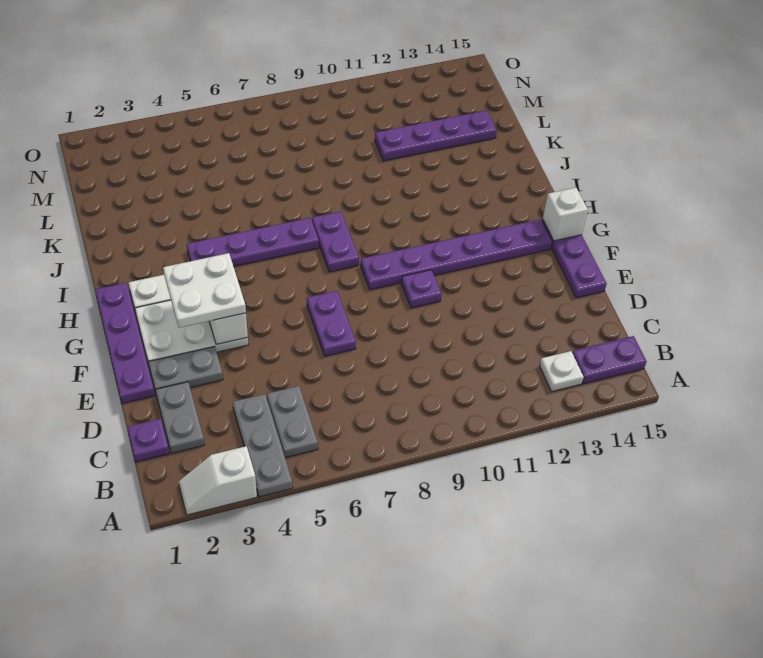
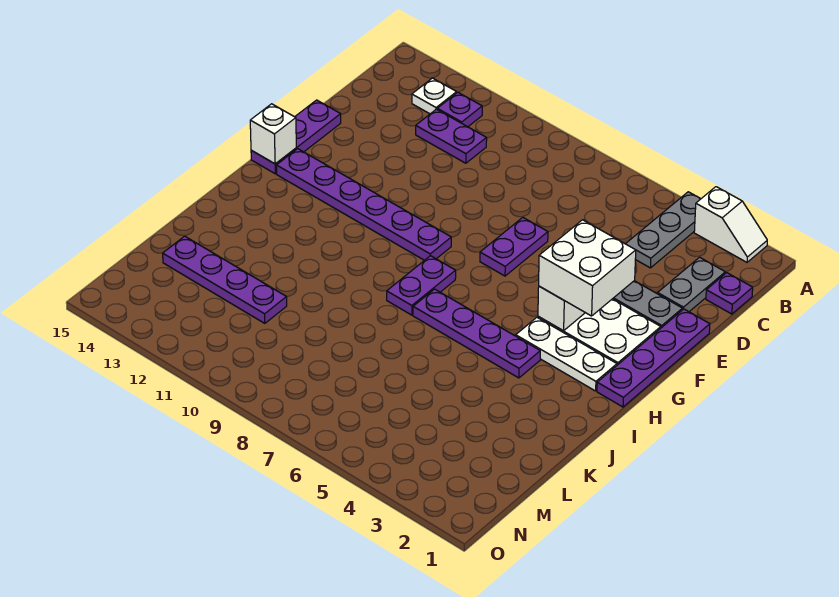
grey 1x2 plate [267,386,318,458] -> none
purple 1x2 plate [572,336,647,384] -> purple 1x2 plate moved to [416,109,487,163]
white 2x2 plate [163,253,246,328] -> white 2x2 brick [539,220,636,316]
purple 1x1 plate [401,270,441,308] -> purple 1x1 plate moved to [437,93,482,127]

